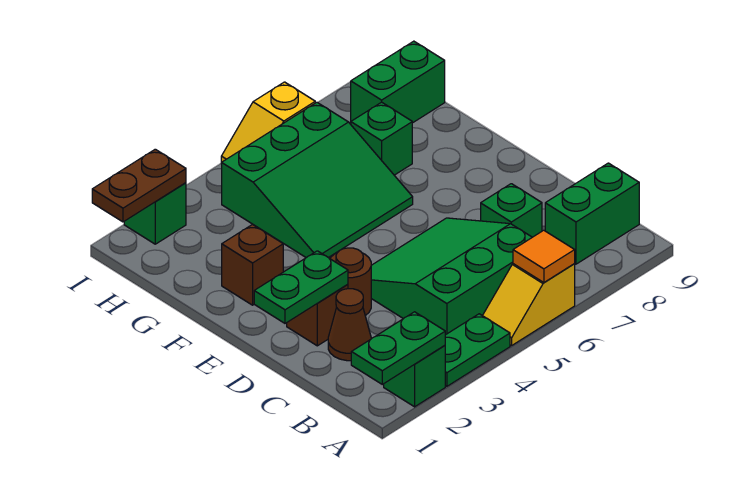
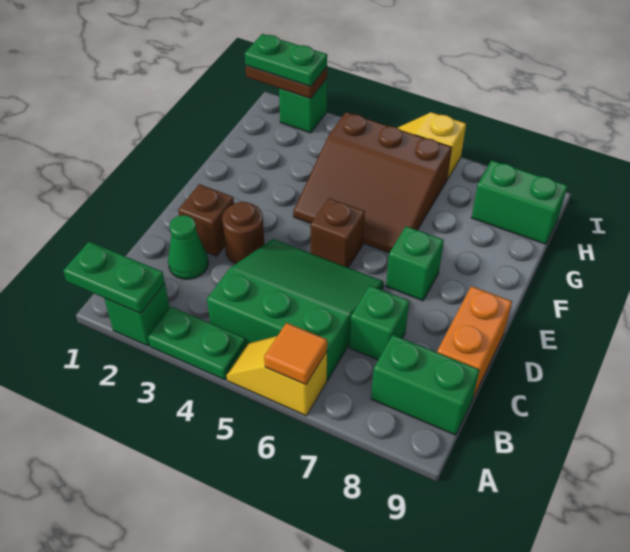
brown 1x1 cone [328,289,371,361] -> green 1x1 cone [168,215,208,279]
none -> orange 1x2 brick [437,286,512,398]
green 1x2 plate [254,251,348,323] -> green 1x2 plate moved to [245,34,327,86]
brown 1x1 brick [222,224,283,305] -> brown 1x1 brick moved to [311,198,365,267]
green 3x3 slope [222,102,413,258] -> brown 3x3 slope [293,112,452,253]
green 1x1 brick [351,102,412,175] -> green 1x1 brick moved to [386,226,444,301]

